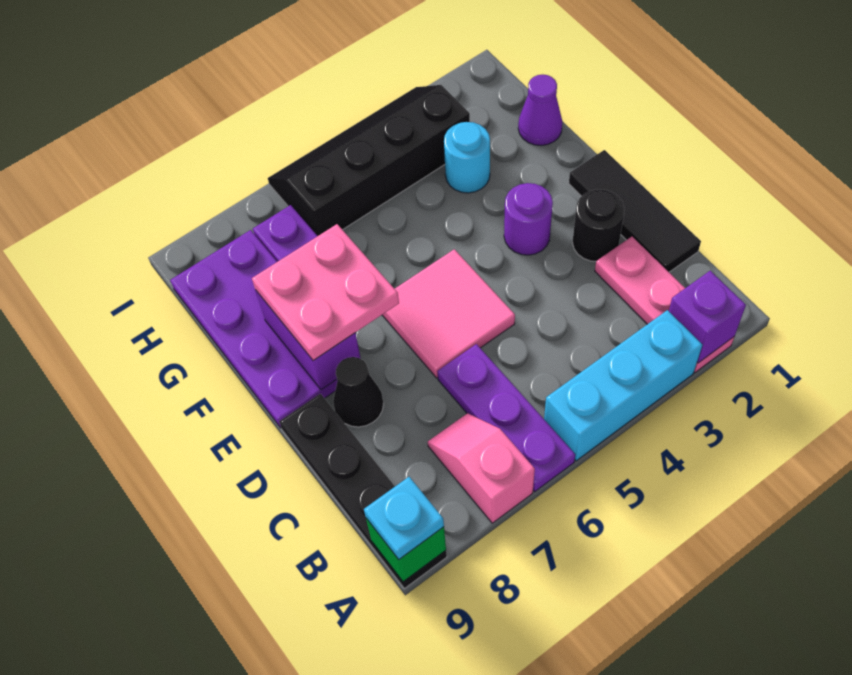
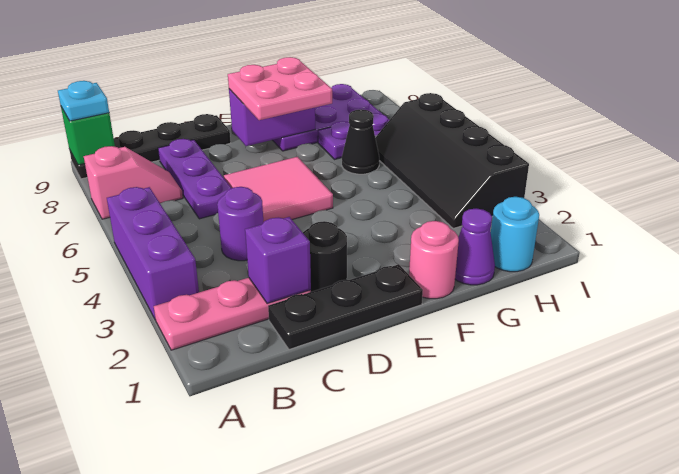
purple 1x1 brick [669,271,746,363] -> purple 1x1 brick moved to [245,217,311,304]
cyan 1x3 brick [544,310,702,461] -> purple 1x3 brick [107,187,199,320]
purple 1x3 plate [437,344,575,492] -> purple 1x3 plate turned to [158,139,232,219]
black 1x3 tile [569,150,701,272] -> black 1x3 plate [268,264,423,350]
black 1x1 cone [333,357,384,427] -> black 1x1 cone moved to [342,109,379,174]
purple 1x1 round brick [504,183,553,255] -> purple 1x1 round brick moved to [217,187,263,261]
purple 2x4 plate [170,230,338,428] -> purple 2x3 plate [273,84,382,151]
none -> pink 1x1 round brick [409,221,459,299]
cyan 1x1 round brick [444,122,490,193] -> cyan 1x1 round brick moved to [491,197,539,272]
black 2x4 slope [268,85,470,236] -> black 2x4 slope turned to [375,93,529,229]

